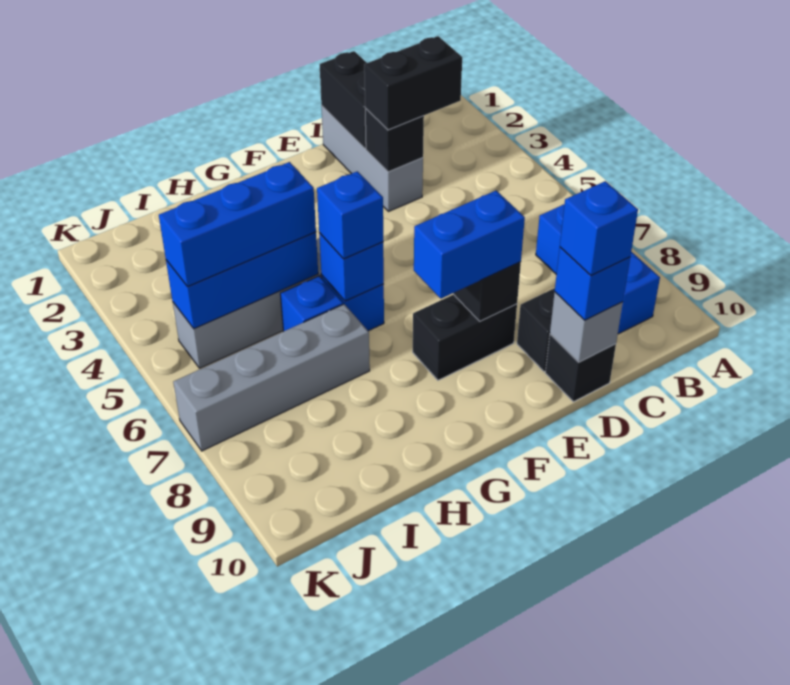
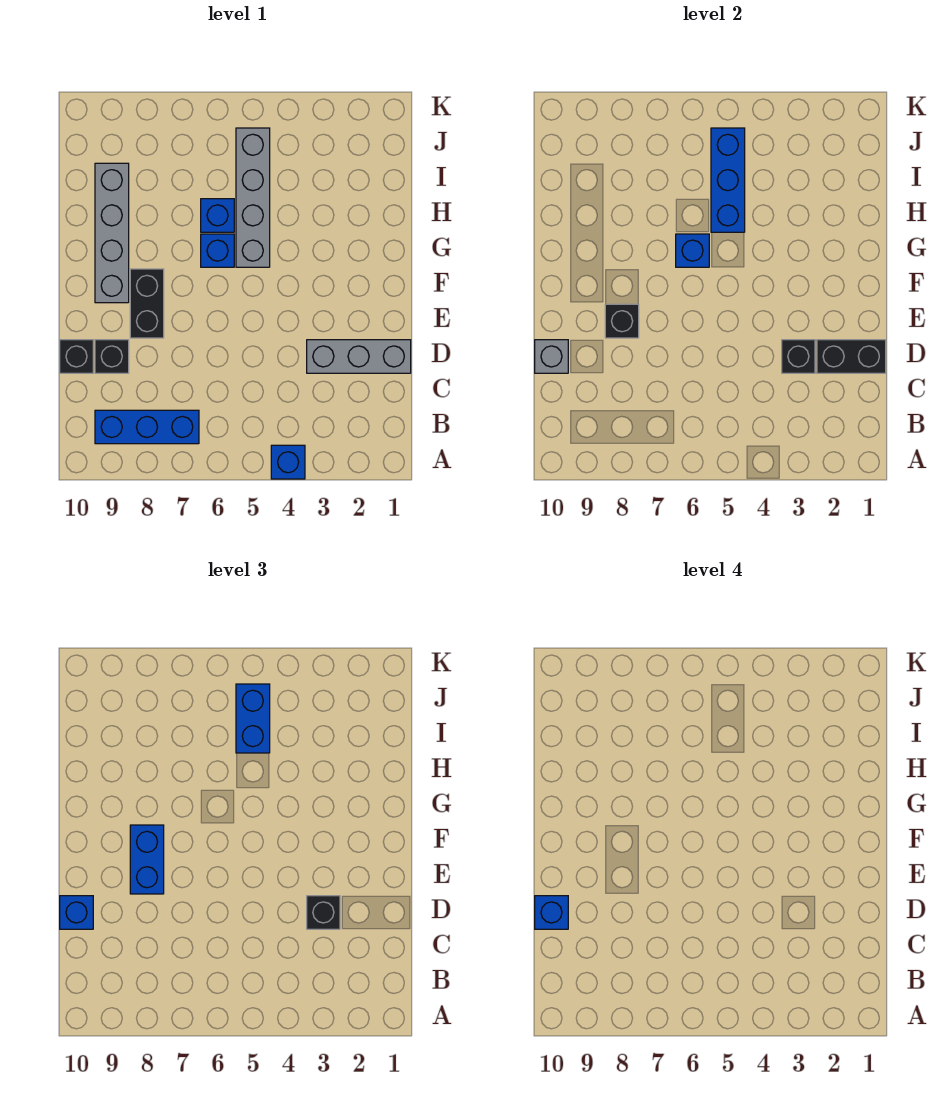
black 1x2 brick [364,36,462,130] -> black 1x1 brick [307,896,340,929]
blue 1x1 brick [317,171,383,259] -> blue 1x1 brick moved to [271,445,305,479]
blue 1x3 brick [159,162,316,287] -> blue 1x2 brick [236,684,270,753]
grey 1x4 brick [173,304,370,451] -> grey 1x4 brick moved to [95,163,129,303]

